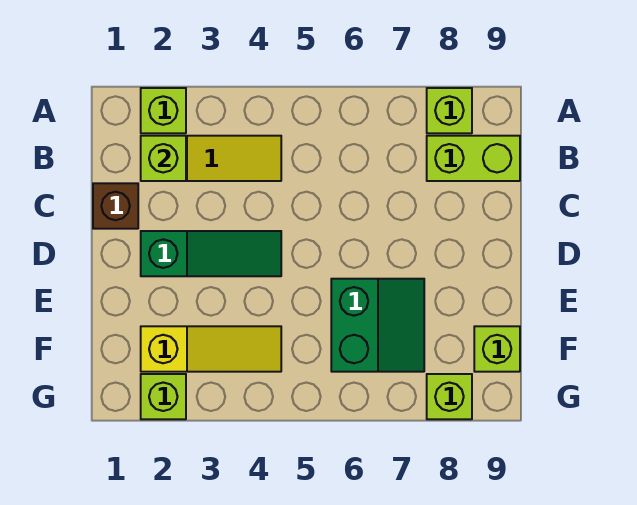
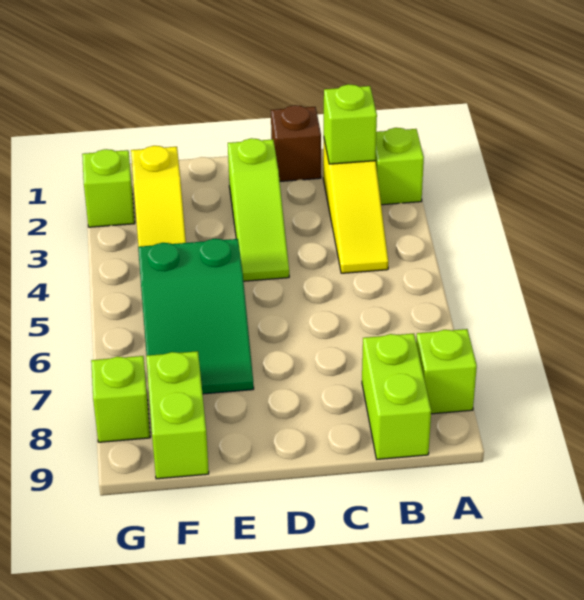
green 1x3 slope [141,231,281,276] -> lime 1x3 slope [228,138,289,281]
green 2x2 slope [331,279,424,372] -> green 2x3 slope [138,239,254,394]
lime 1x1 brick [474,326,520,372] -> lime 1x2 brick [146,351,209,479]

